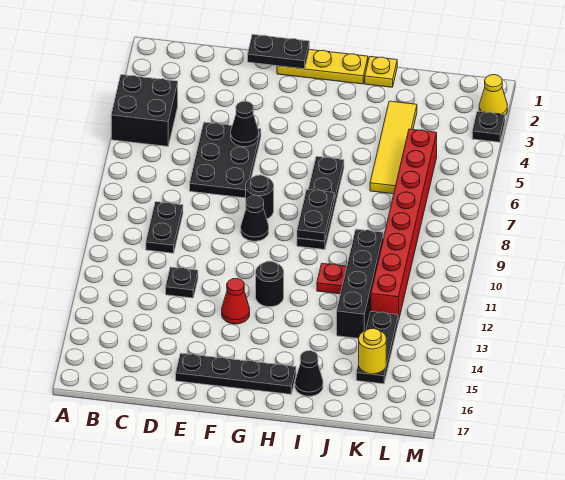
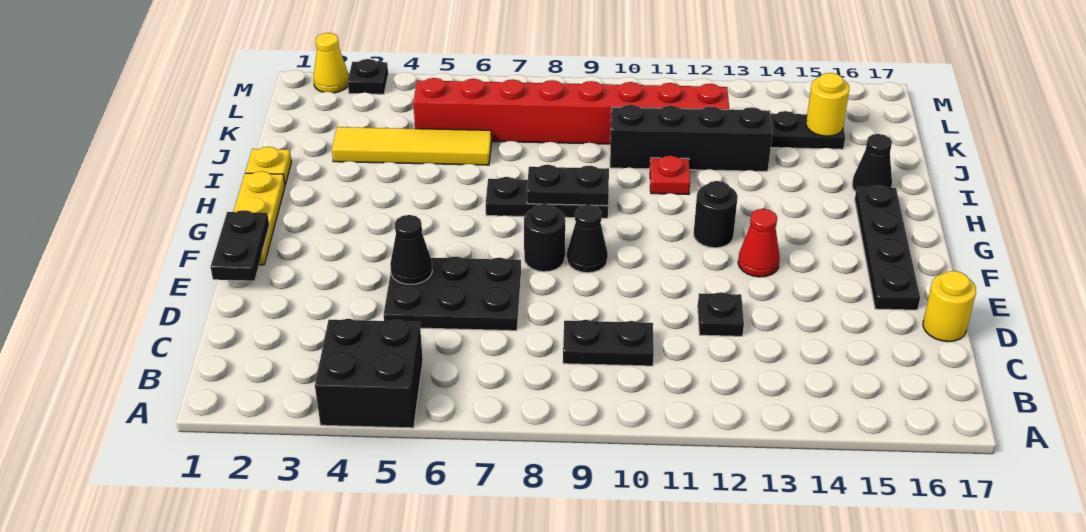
none -> yellow 1x1 round brick [923,271,976,342]
black 1x4 plate [297,157,344,250] -> black 1x3 plate [486,177,608,218]

